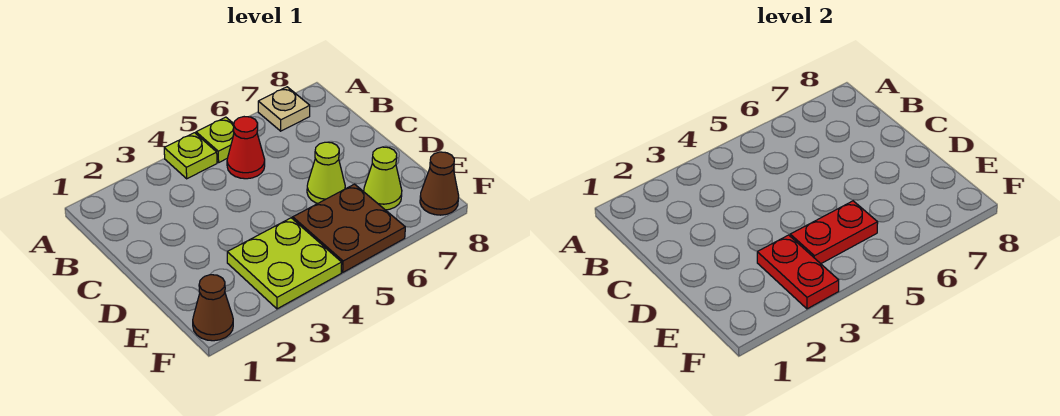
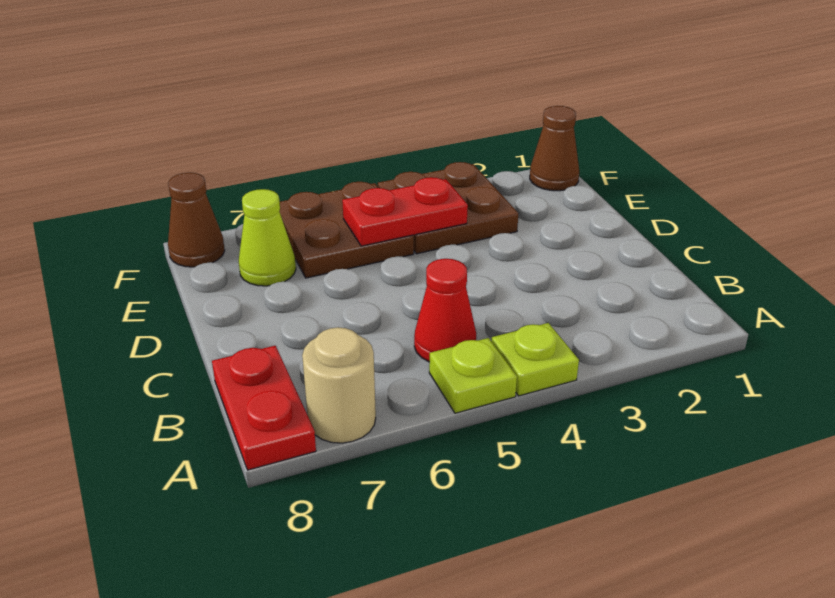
tan 1x1 plate [258,87,310,131] -> tan 1x1 round brick [302,327,376,443]
lime 1x1 cone [307,142,345,204] -> none
lime 2x2 plate [227,218,342,309] -> brown 2x2 plate [378,162,518,254]
red 1x2 plate [757,235,839,309] -> red 1x2 plate moved to [212,346,316,470]

